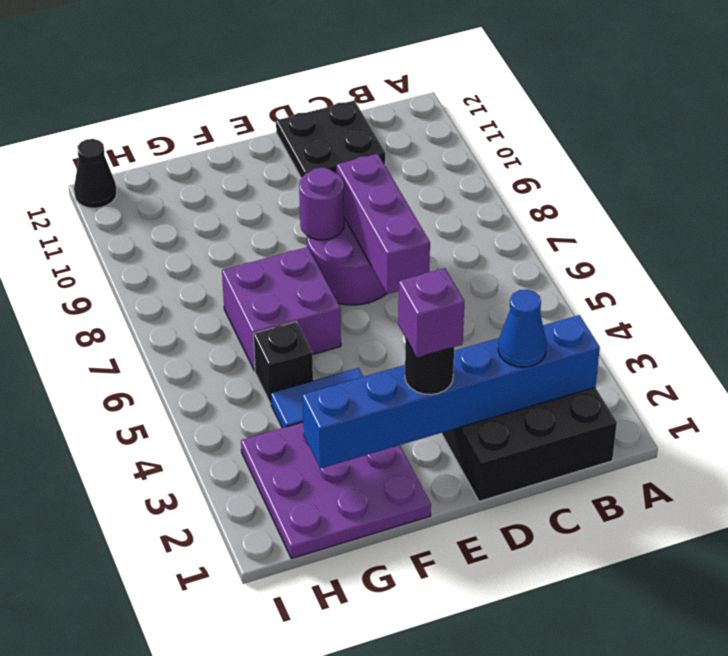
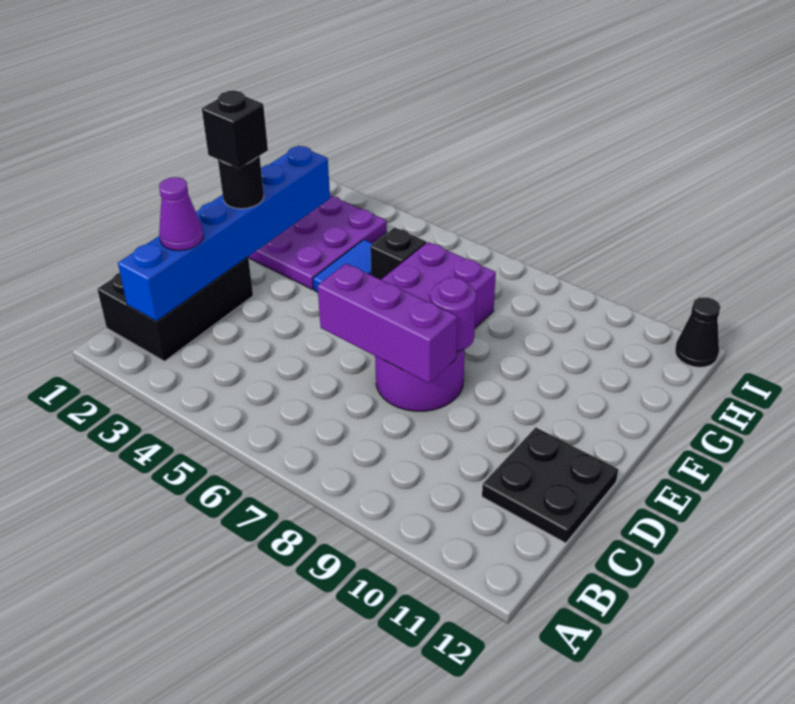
blue 1x1 cone [498,290,547,367] -> purple 1x1 cone [159,177,203,251]
purple 1x1 brick [398,268,465,358] -> black 1x1 brick [202,91,268,169]

